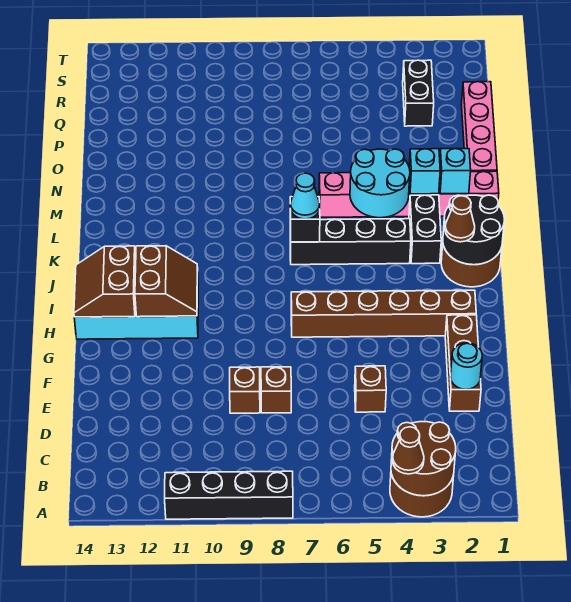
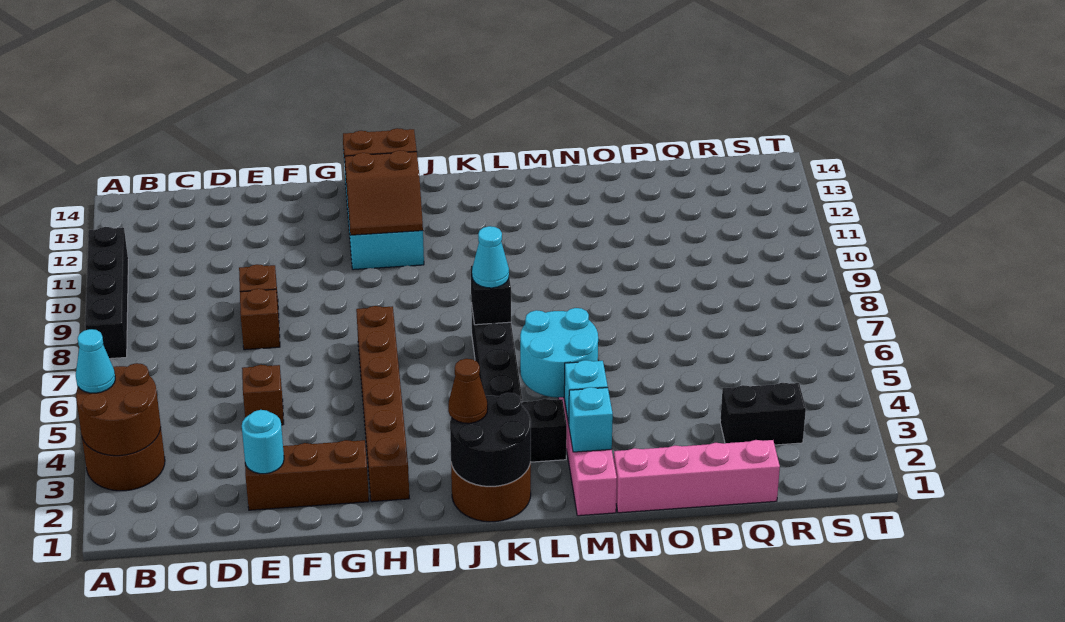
brown 1x1 cone [393,427,424,474] -> cyan 1x1 cone [76,329,115,393]

